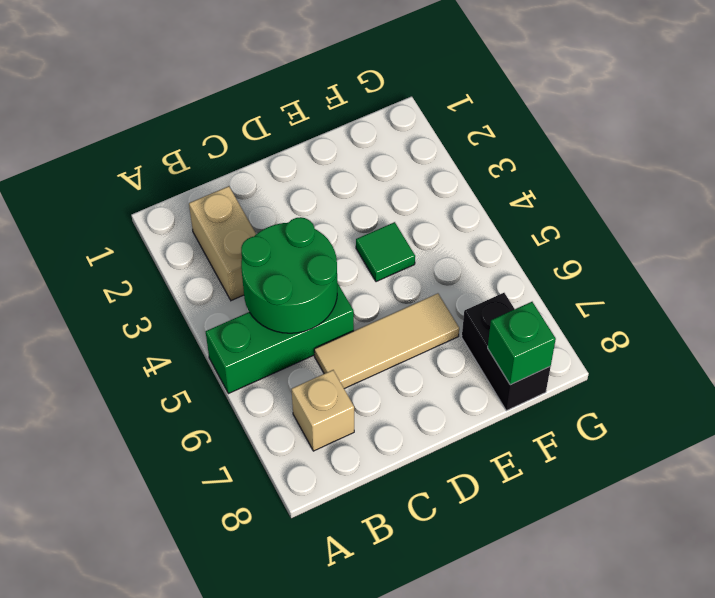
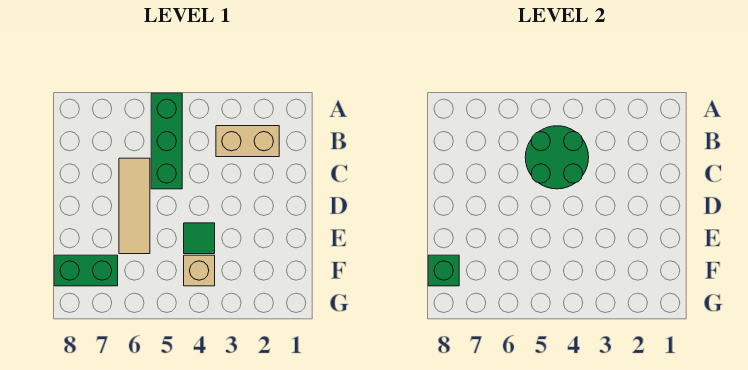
tan 1x1 brick [292,370,354,451] -> tan 1x1 brick moved to [184,255,215,286]
black 1x2 brick [462,293,551,411] -> green 1x2 brick [54,255,118,286]

